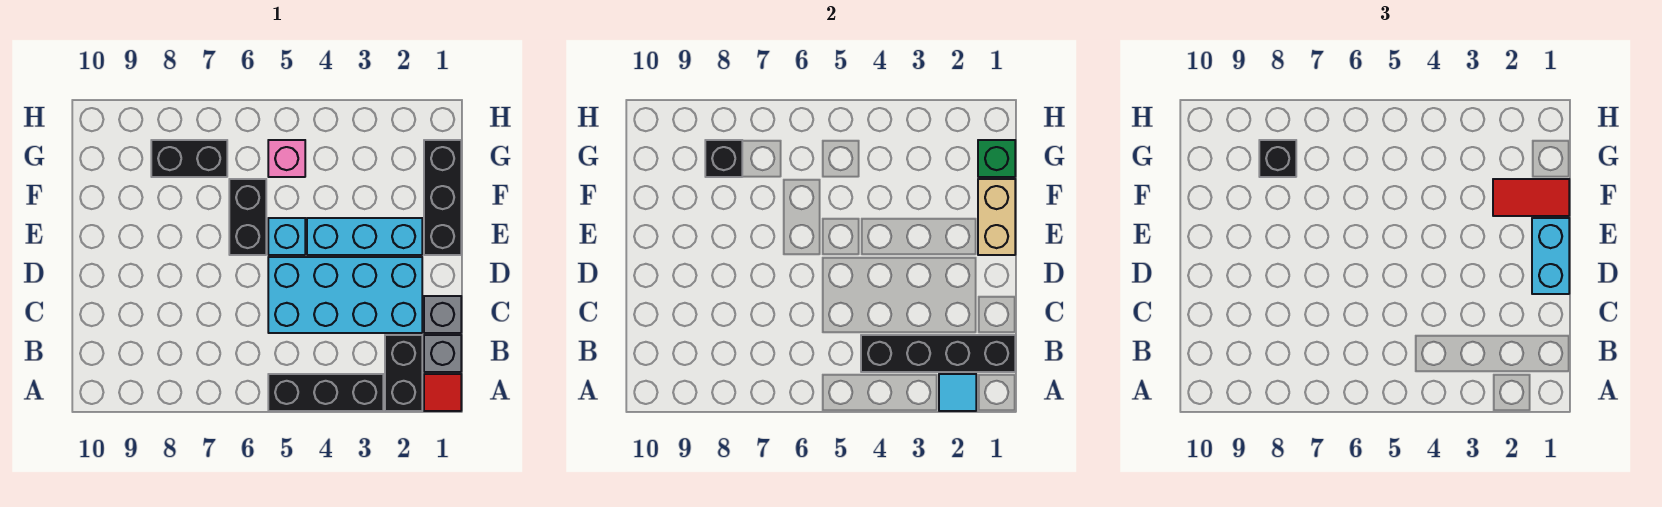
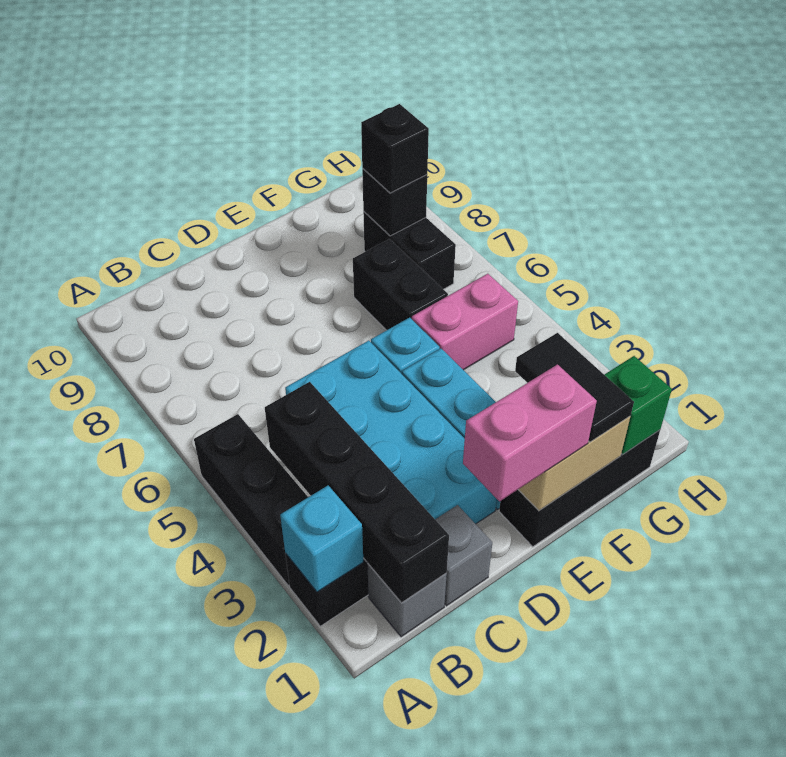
red 1x1 tile [424,374,461,411] -> none
cyan 1x1 tile [939,374,976,411] -> cyan 1x1 brick [280,486,363,592]
cyan 1x2 brick [1532,218,1569,294] -> pink 1x2 brick [463,365,597,501]
black 1x2 brick [229,179,266,255] -> black 1x2 brick turned to [353,239,448,330]
red 1x2 tile [1493,179,1569,216] -> black 1x2 tile [515,333,634,442]
pink 1x1 brick [268,140,305,177] -> pink 1x2 brick [412,274,518,370]

